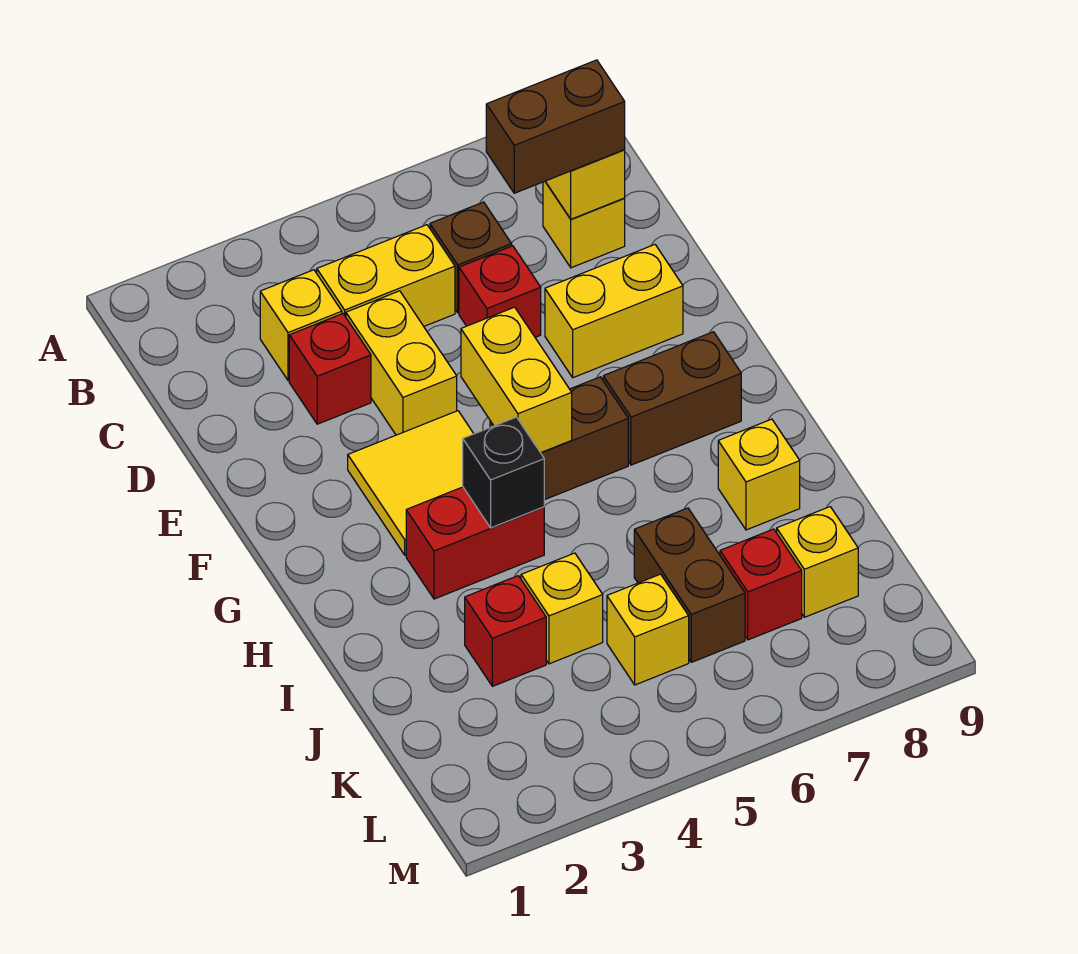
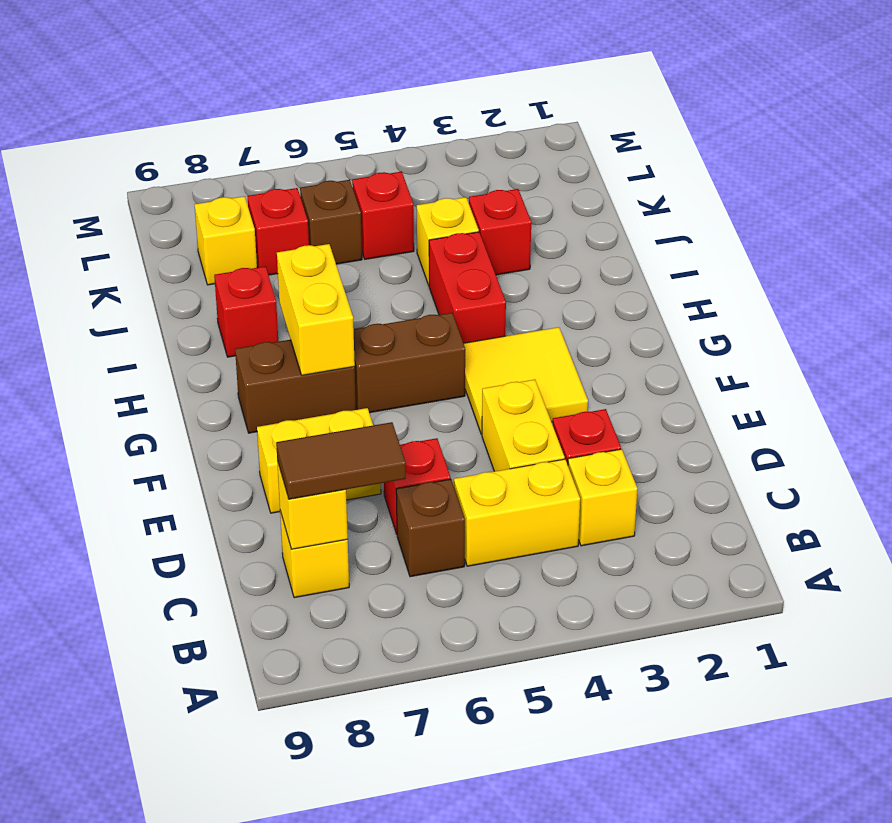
brown 1x2 brick [486,60,625,193] -> brown 1x2 tile [276,422,406,499]
yellow 1x2 brick [461,307,572,453] -> yellow 1x2 brick moved to [277,244,355,375]
red 1x2 brick [406,487,544,599] -> red 1x2 brick turned to [429,232,506,343]
black 1x1 brick [463,417,544,528] -> none
yellow 1x1 brick [718,419,800,530] -> red 1x1 brick [214,266,278,357]
brown 1x2 brick [634,508,745,662] -> brown 1x1 brick [300,180,362,264]
yellow 1x1 brick [607,574,689,685] -> red 1x1 brick [352,172,414,259]

